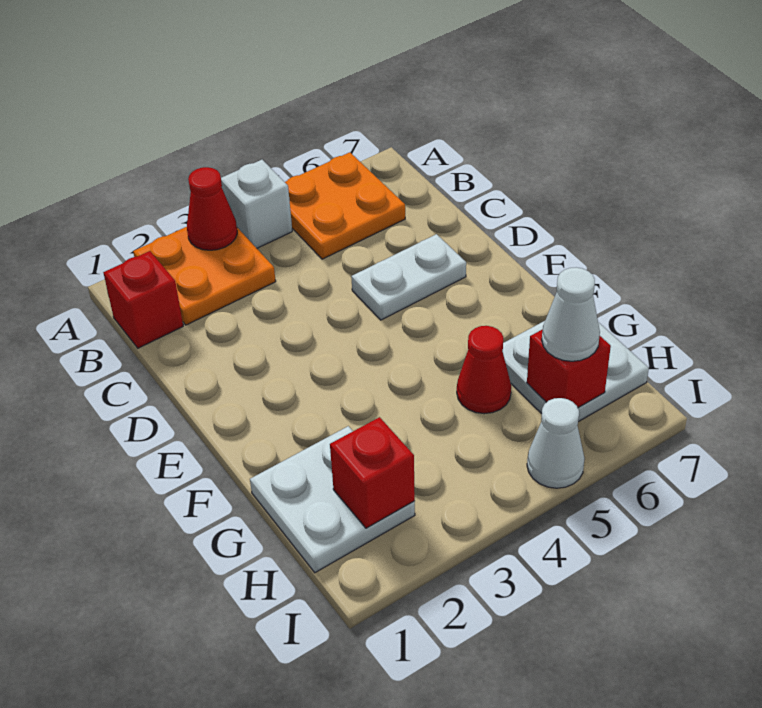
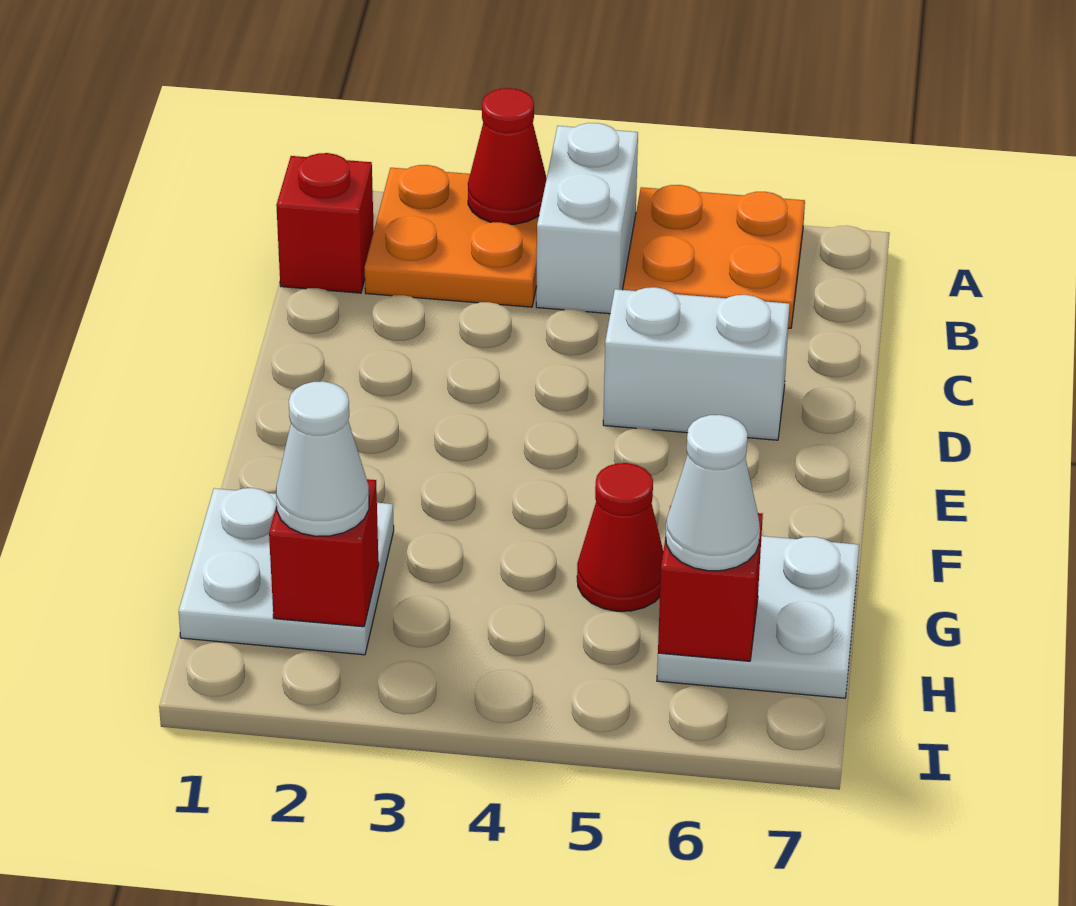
white 1x1 brick [221,160,292,248] -> white 1x2 brick [536,123,638,314]
white 1x2 plate [351,234,466,320] -> white 1x2 brick [603,287,790,440]
white 1x1 cone [527,398,585,488] -> white 1x1 cone moved to [276,381,369,536]

